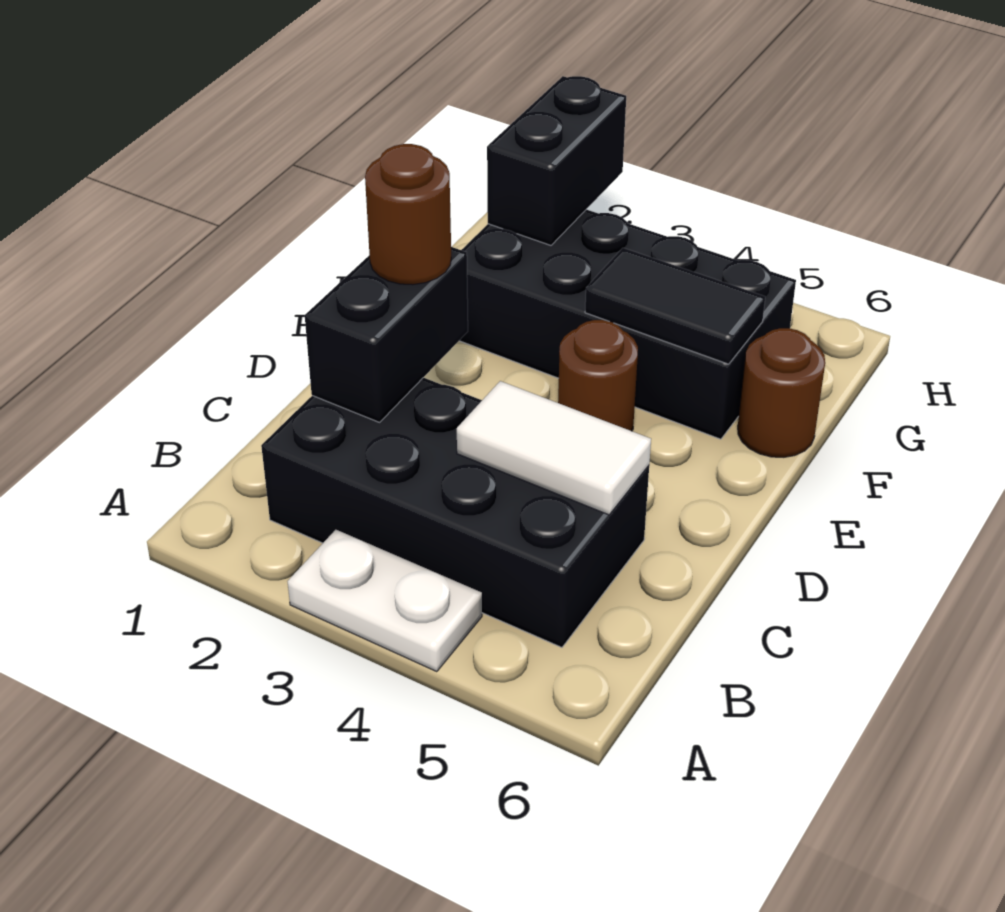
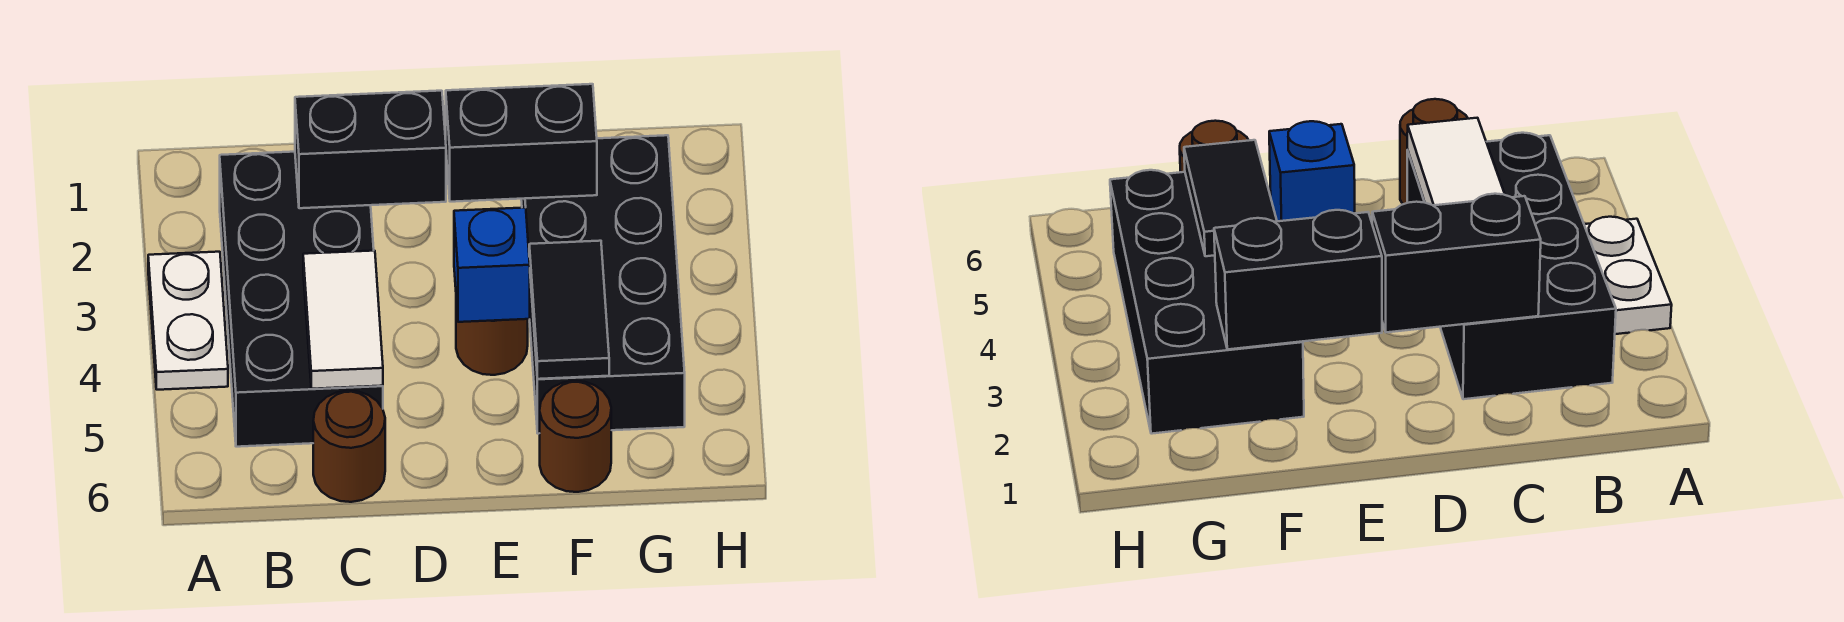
brown 1x1 round brick [365,144,451,285] -> brown 1x1 round brick moved to [313,391,385,502]
none -> blue 1x1 brick [454,208,530,322]
black 1x2 brick [487,76,626,245] -> black 1x2 brick moved to [445,84,597,202]

